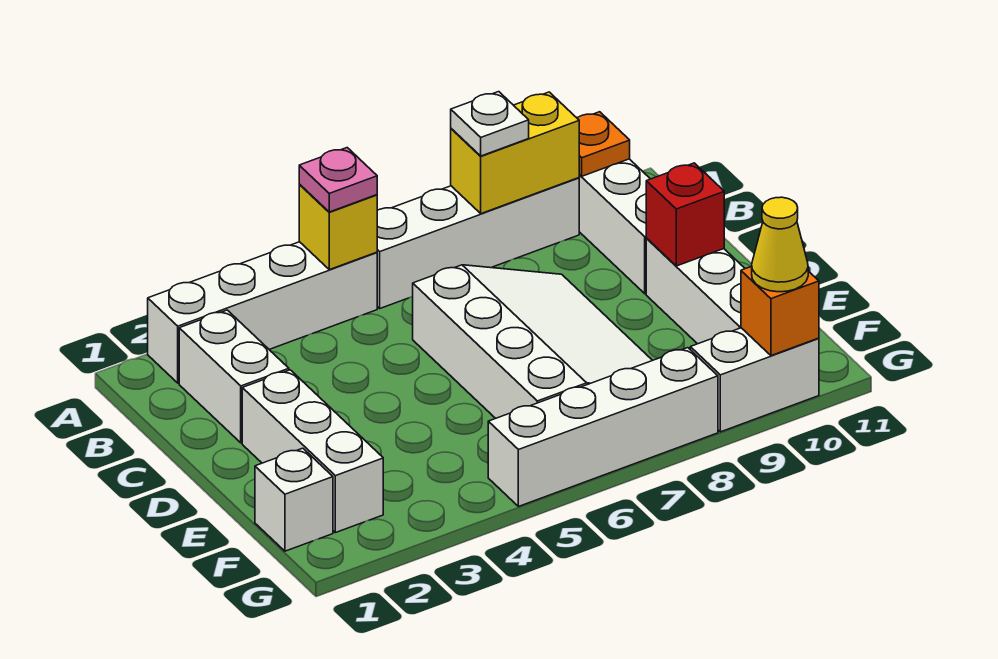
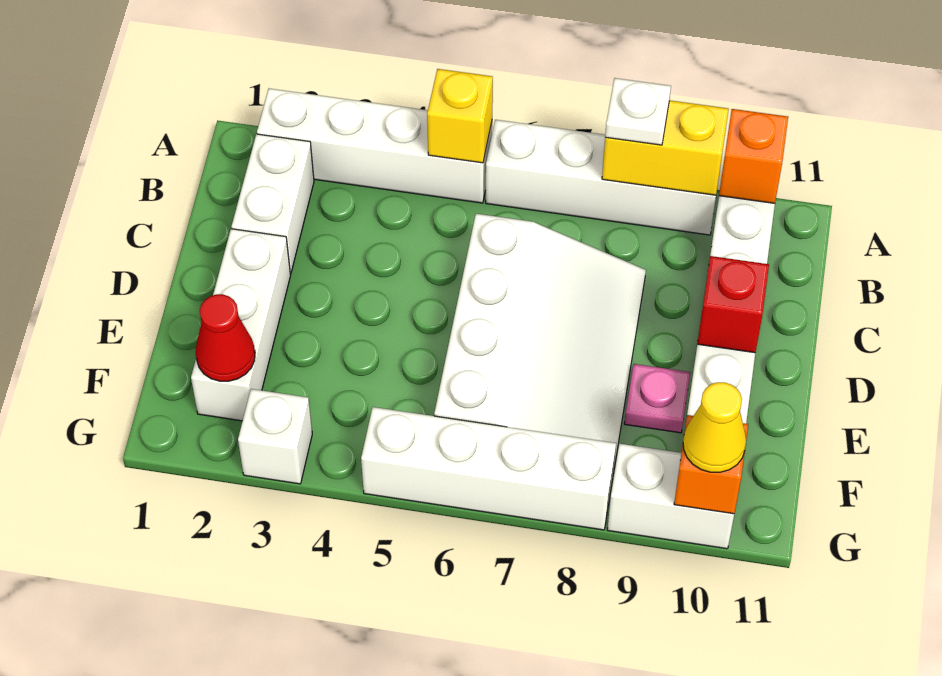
pink 1x1 plate [299,148,377,212] -> pink 1x1 plate moved to [624,364,690,433]
orange 1x1 plate [577,112,630,176] -> orange 1x1 brick [719,109,788,203]
white 1x1 brick [255,448,333,551] -> white 1x1 brick moved to [238,389,312,484]
none -> red 1x1 cone [196,294,255,381]

